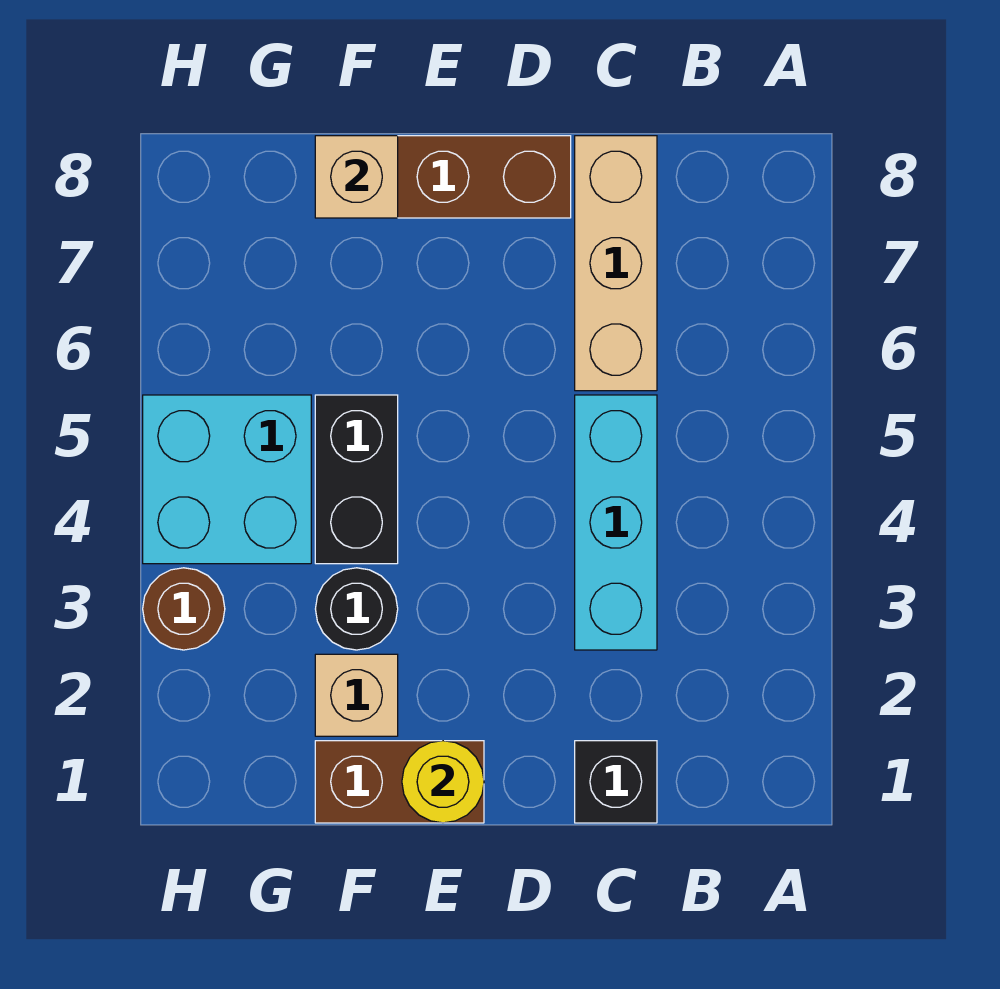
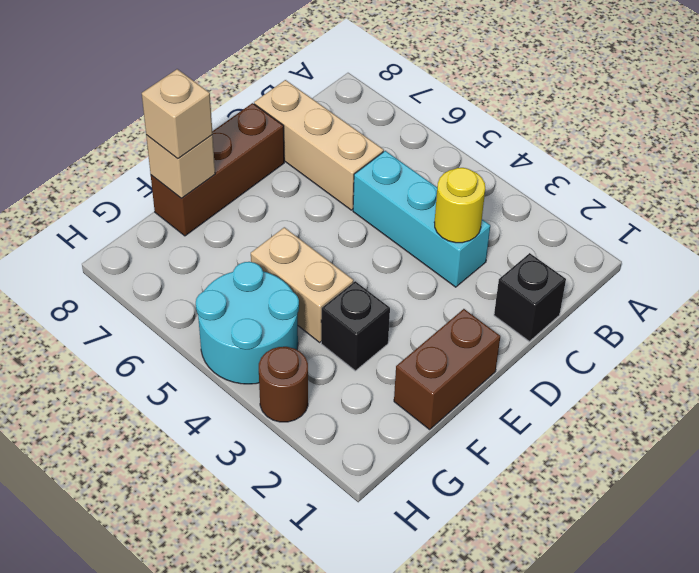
yellow 1x1 round brick [402,741,484,823] -> yellow 1x1 round brick moved to [434,168,485,243]
tan 1x1 brick [315,654,398,736] -> tan 1x1 brick moved to [142,69,213,159]
black 1x1 round brick [316,568,398,650] -> black 1x1 brick [321,281,390,371]
black 1x2 brick [315,395,398,564] -> tan 1x2 brick [251,227,353,342]
cyan 2x2 brick [143,395,311,564] -> cyan 2x2 round brick [196,262,299,384]

